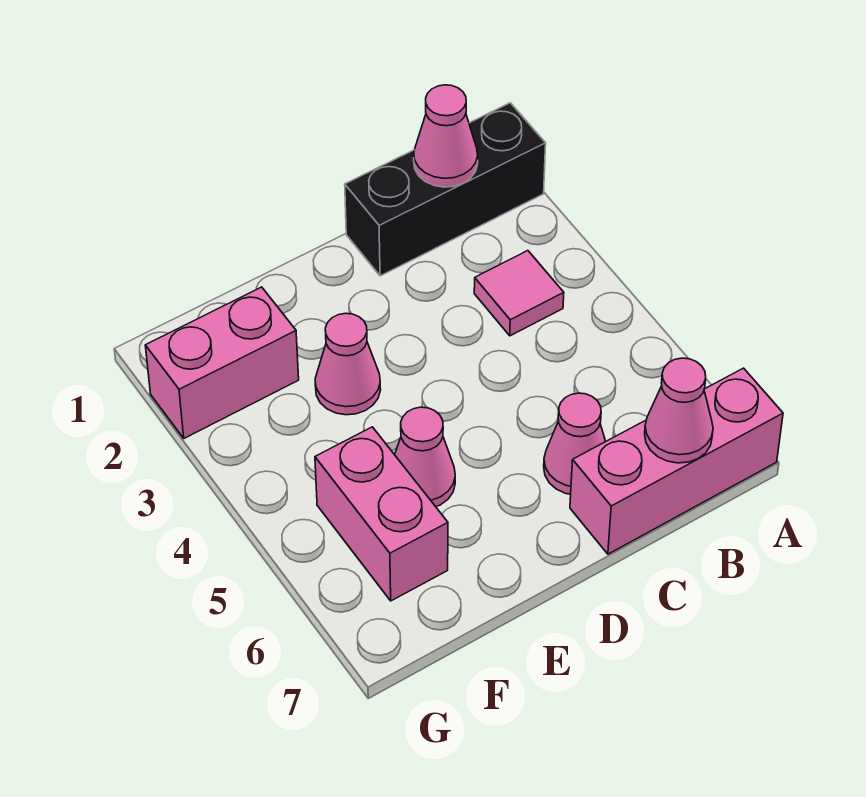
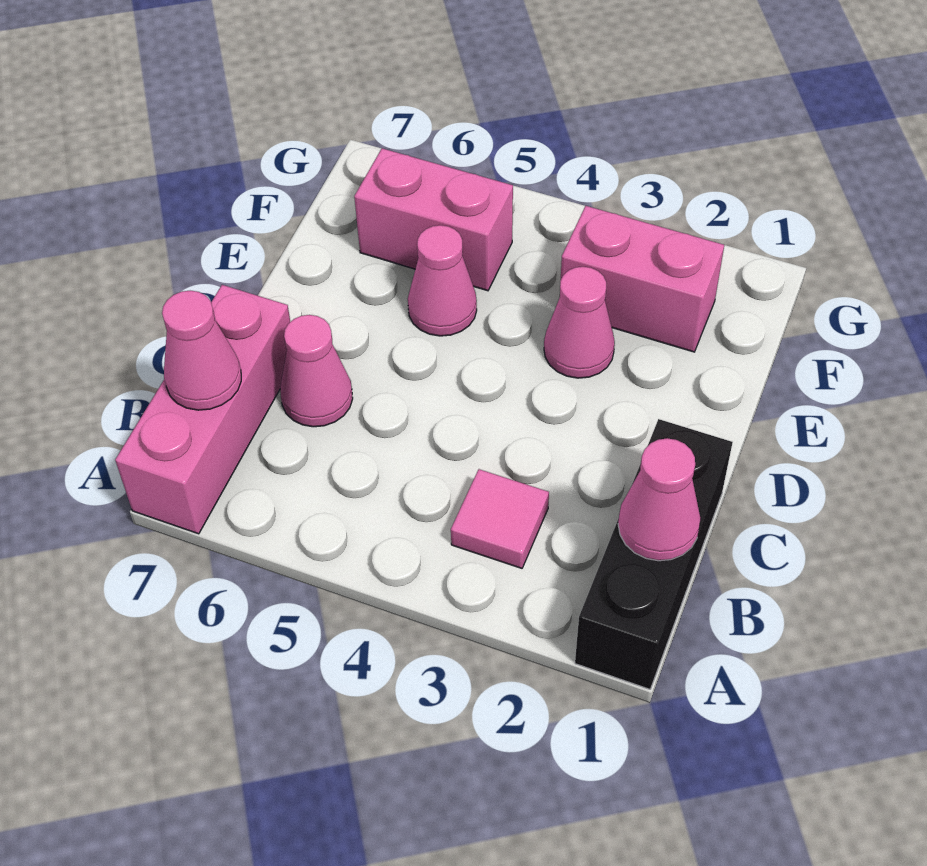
pink 1x2 brick [145,287,299,438] -> pink 1x2 brick turned to [561,206,724,352]

